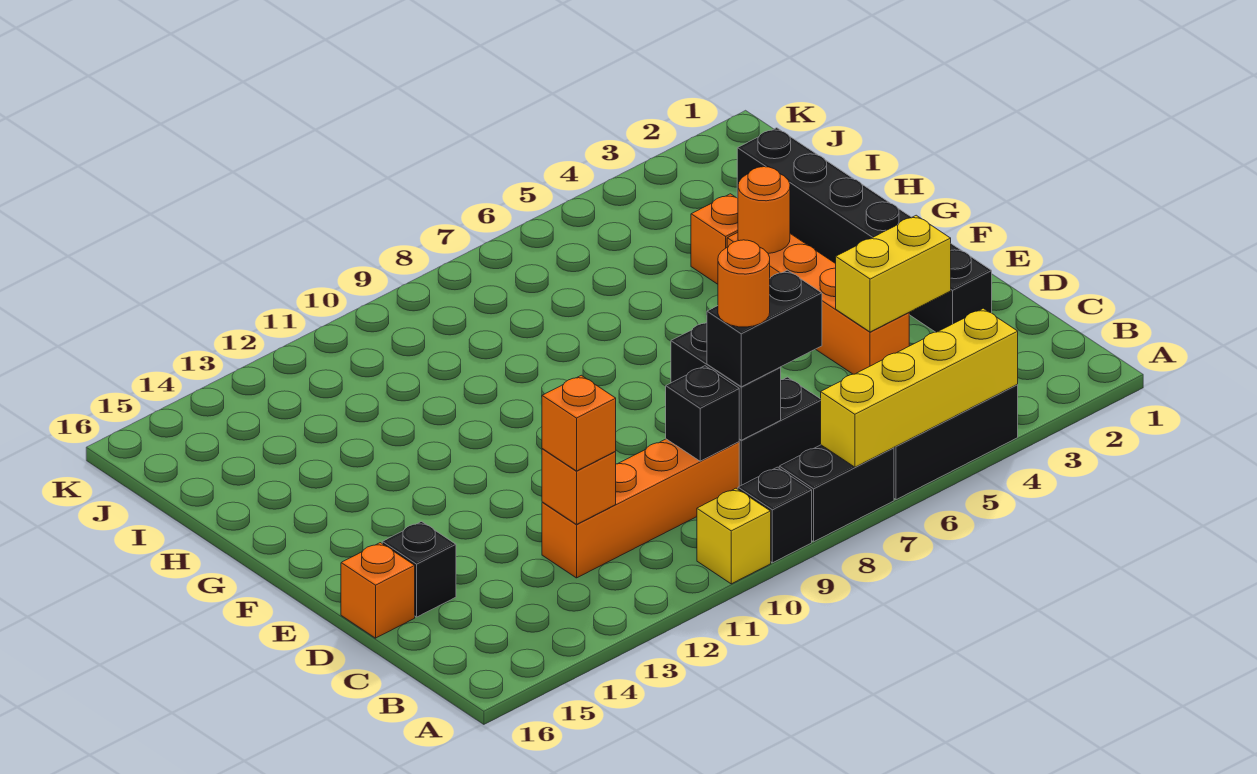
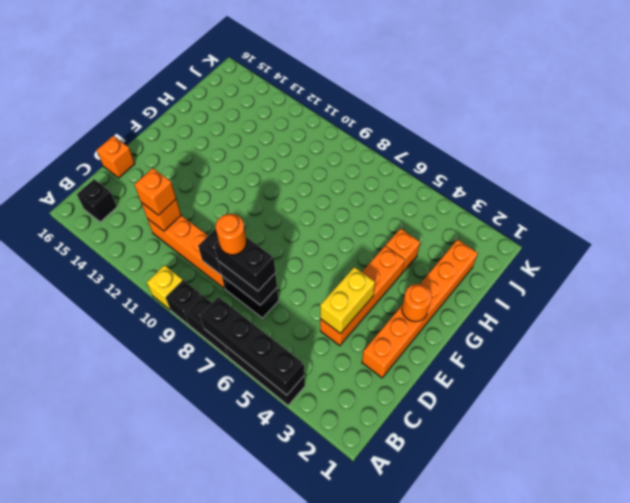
yellow 1x4 brick [821,308,1018,467] -> black 1x4 brick [200,297,304,395]
black 1x2 brick [671,322,781,440] -> black 1x2 brick turned to [218,261,277,305]
black 1x6 brick [737,128,992,332] -> orange 1x6 brick [362,240,478,378]
yellow 1x2 brick [836,215,951,332] -> yellow 1x2 brick turned to [320,267,375,334]
black 1x1 brick [382,522,456,617] -> black 1x1 brick moved to [77,179,117,222]
orange 1x1 round brick [738,167,790,254] -> orange 1x1 round brick moved to [402,284,432,322]

